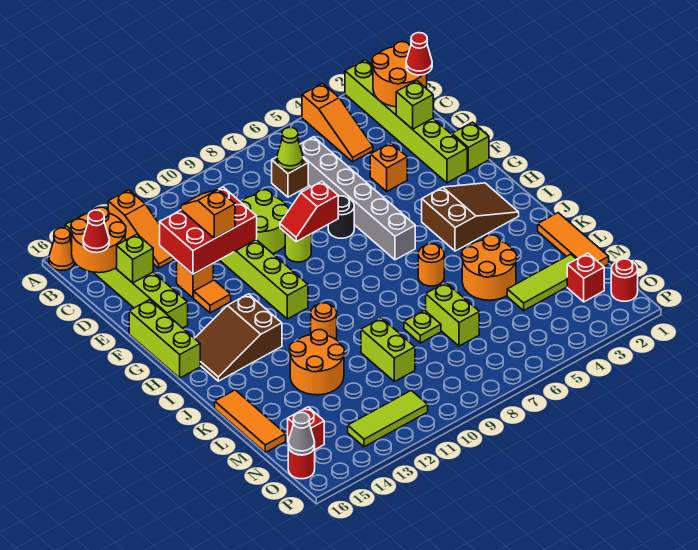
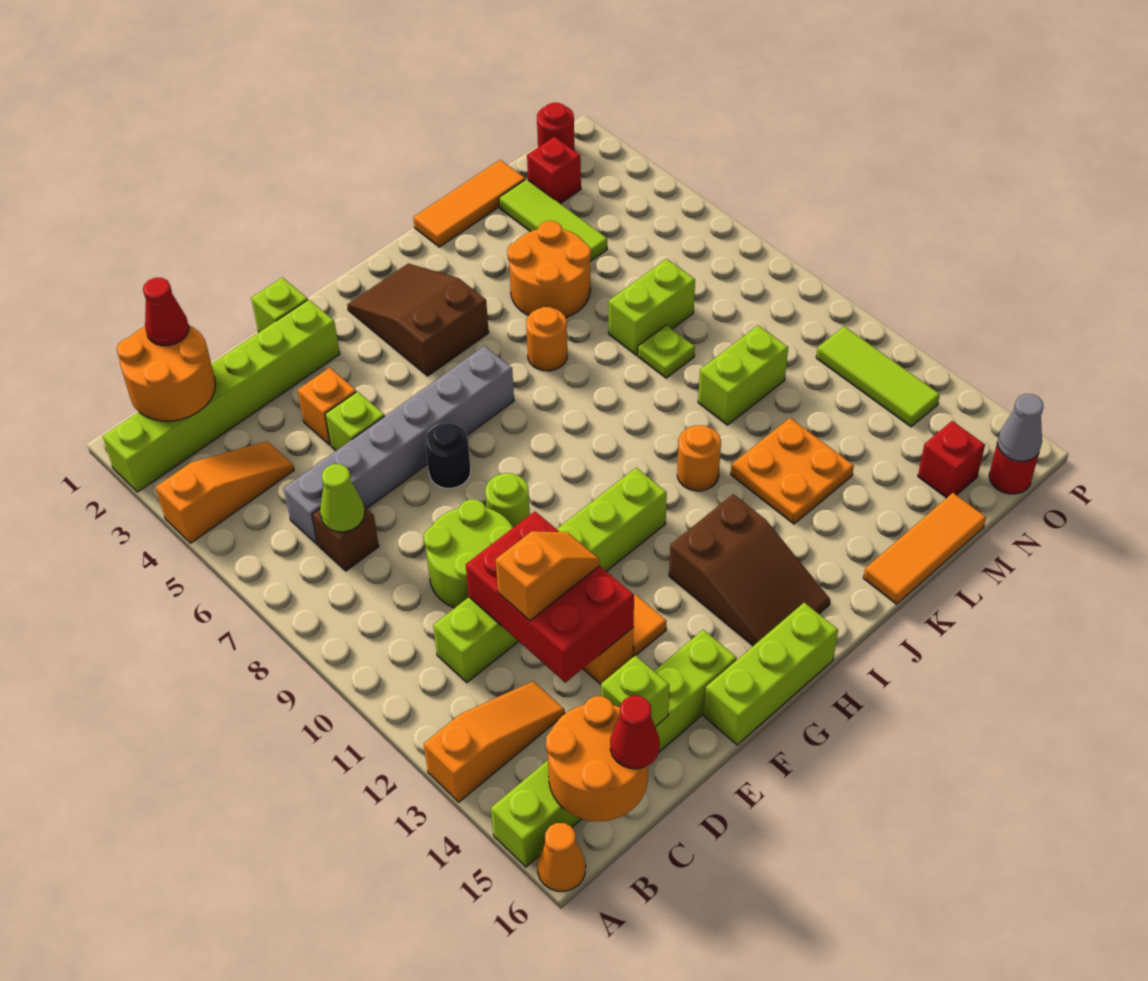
lime 1x1 brick [396,81,433,129] -> lime 1x1 brick moved to [325,392,385,451]
orange 1x2 slope [181,189,235,239] -> orange 1x2 slope turned to [496,531,600,621]
red 1x2 slope [280,181,338,242] -> none
orange 2x2 round brick [290,330,344,395] -> orange 2x2 plate [731,418,854,524]

